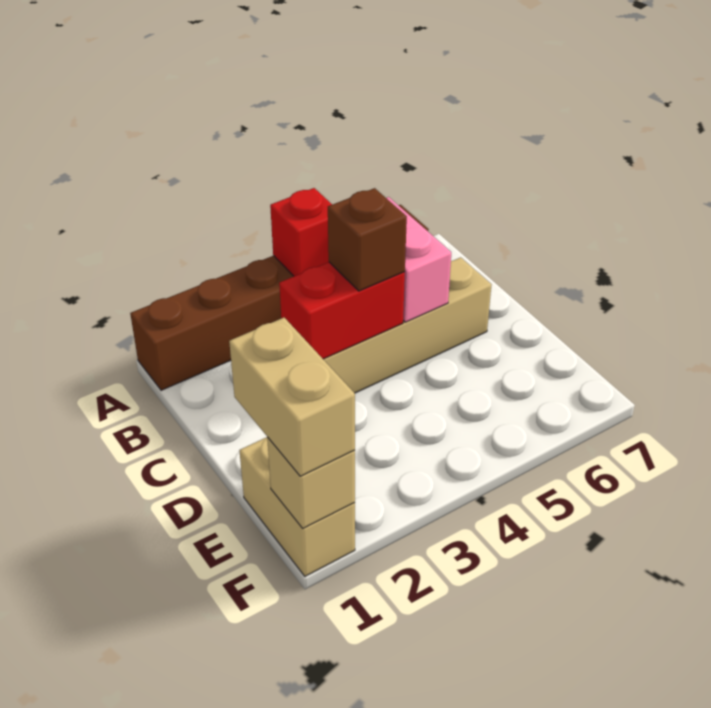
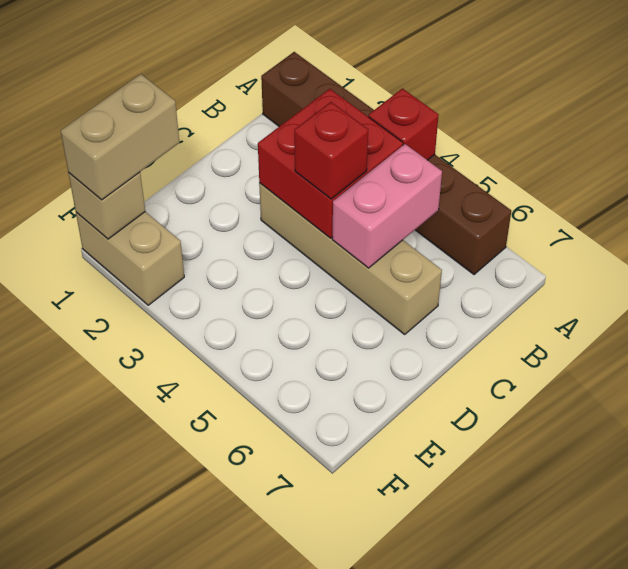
red 1x2 brick [279,262,405,359] -> red 2x2 brick [258,89,403,238]
brown 1x1 brick [328,188,407,291] -> red 1x1 brick [294,102,368,199]
tan 1x2 brick [239,437,355,576] -> tan 1x2 brick turned to [76,212,184,305]

